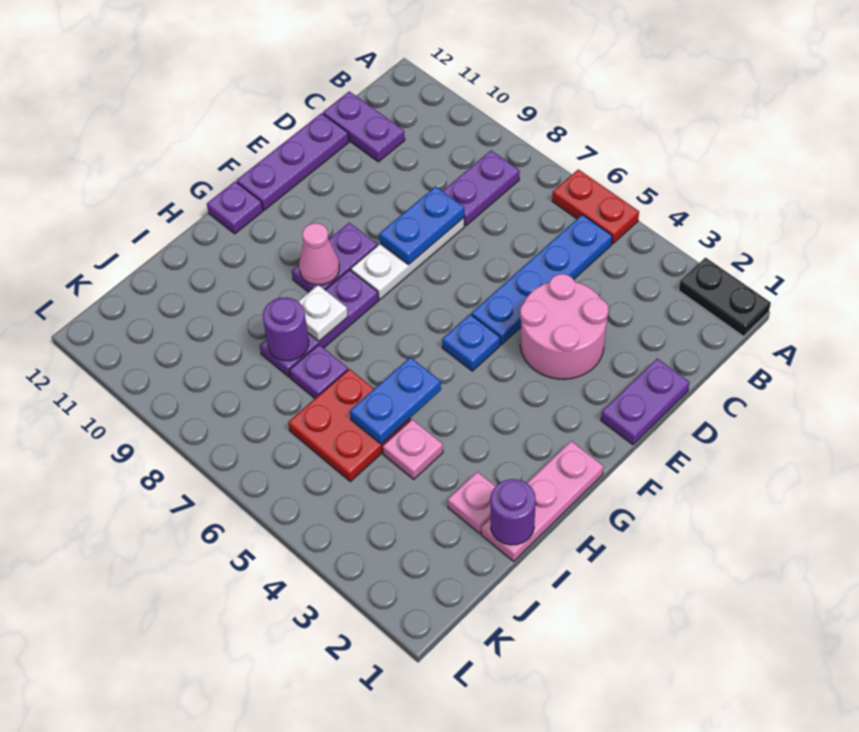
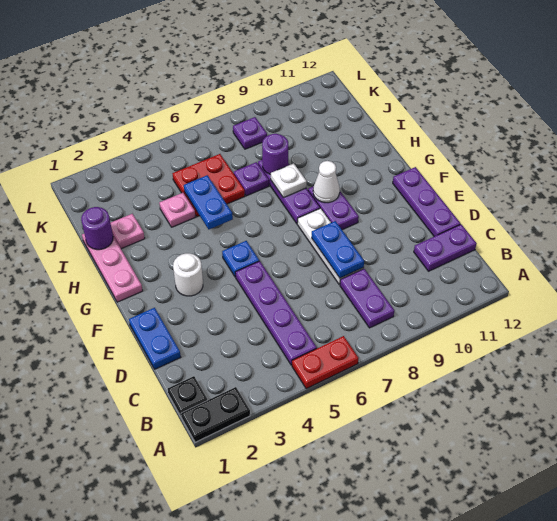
none -> black 1x1 plate [168,376,207,417]
blue 1x4 plate [472,215,612,345] -> purple 1x4 plate [235,261,317,365]
purple 1x2 plate [601,358,690,445] -> blue 1x2 plate [129,308,181,369]
pink 2x2 round brick [520,274,609,379] -> none
none -> white 1x1 round brick [173,253,203,296]
pink 1x1 cone [299,223,339,285] -> white 1x1 cone [313,161,340,203]
purple 1x1 plate [207,182,263,234] -> purple 1x1 plate moved to [233,117,267,149]

